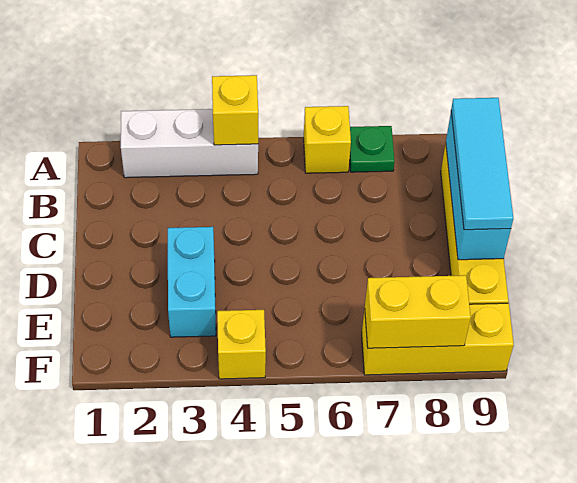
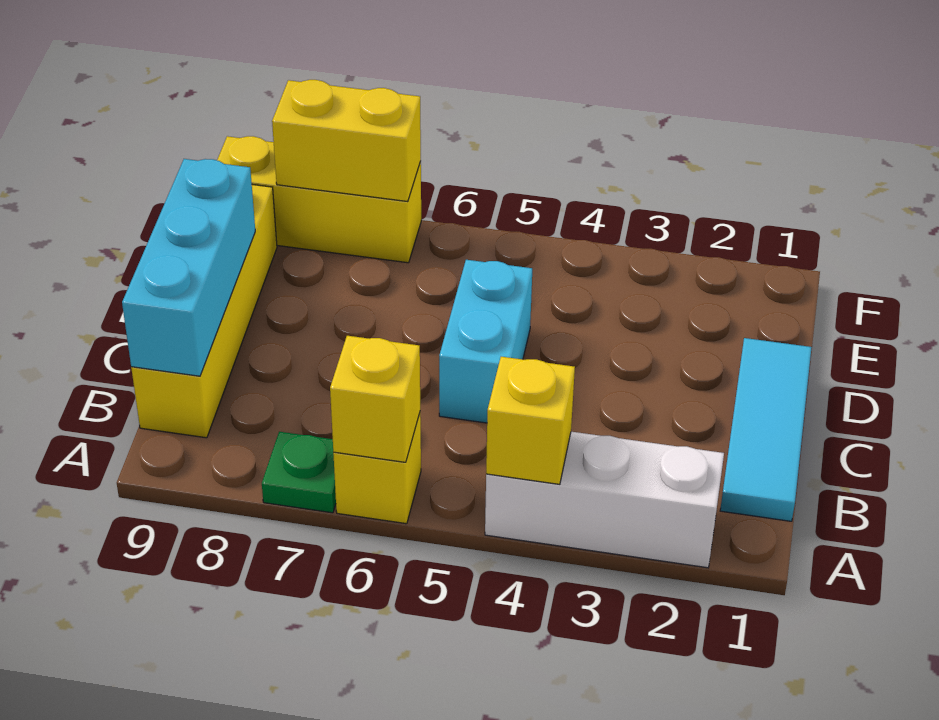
cyan 1x3 tile [451,98,513,230] -> cyan 1x3 tile moved to [720,338,812,521]
cyan 1x2 brick [168,227,216,337] -> cyan 1x2 brick moved to [439,260,532,423]
yellow 1x1 brick [217,310,266,379] -> yellow 1x1 brick moved to [330,336,420,462]

